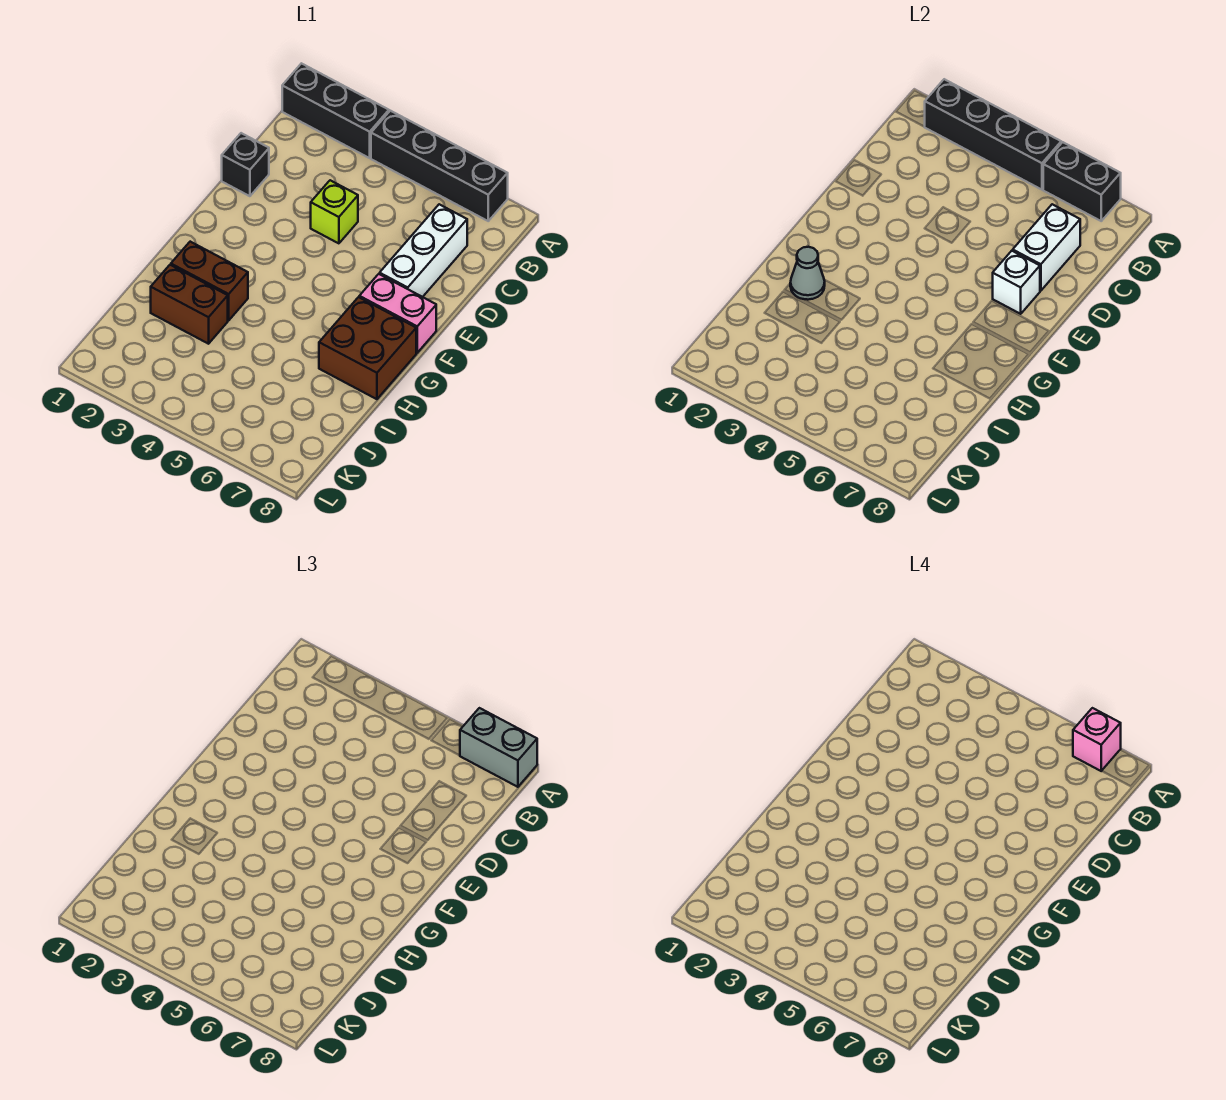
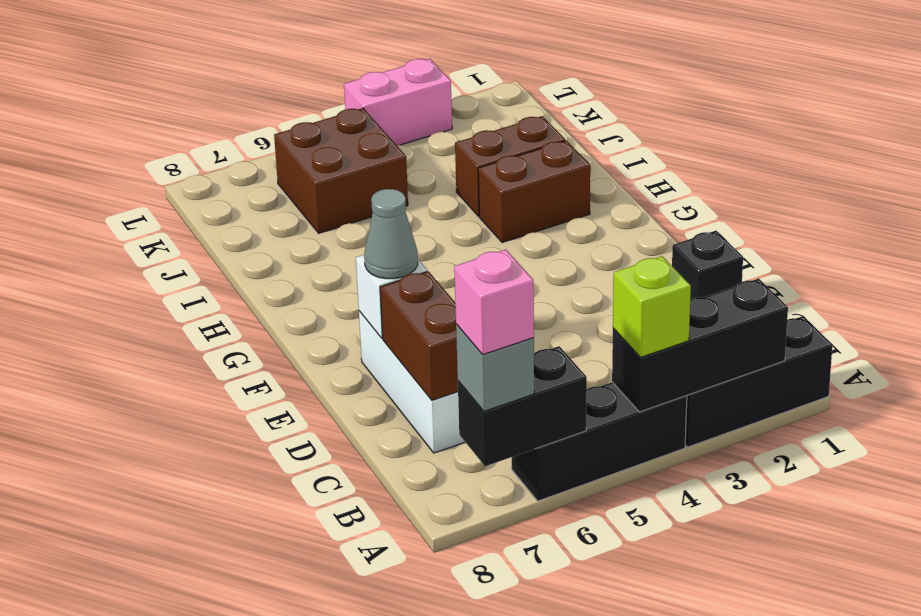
black 1x4 brick [925,79,1061,190] -> black 1x3 brick [612,279,788,412]
black 1x4 brick [371,111,508,221] -> black 1x3 brick [512,382,687,501]
grey 1x2 brick [460,708,537,787] -> grey 1x1 brick [456,324,534,411]
white 1x2 brick [1013,204,1080,291] -> brown 1x2 brick [380,271,458,400]
lime 1x1 brick [311,180,358,243] -> lime 1x1 brick moved to [613,256,691,357]
pink 1x2 brick [359,274,436,353] -> pink 1x2 brick moved to [344,59,452,145]
brown 2x2 brick [319,297,416,399] -> brown 2x2 brick moved to [274,108,408,233]
grey 1x1 cone [790,247,825,300] -> grey 1x1 cone moved to [364,189,418,279]

